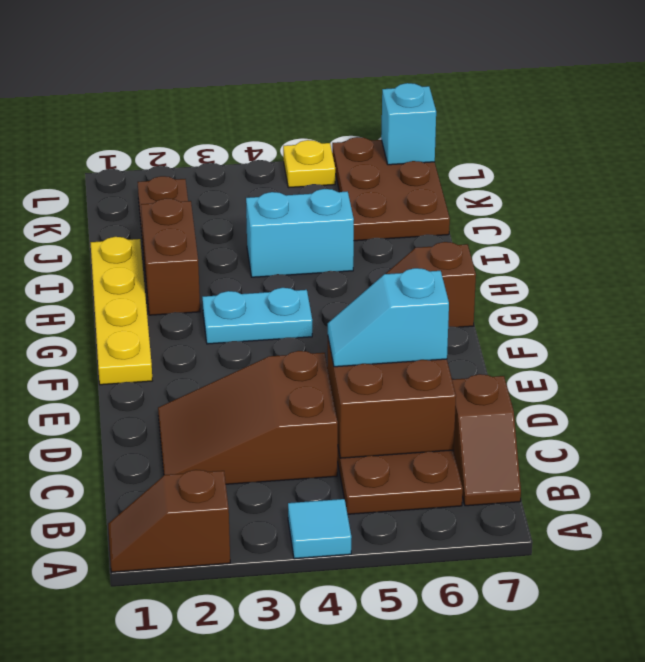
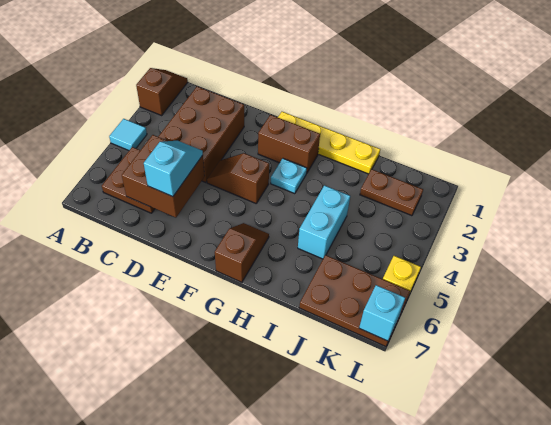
brown 1x2 slope [452,374,521,506] -> brown 1x2 slope moved to [207,153,269,203]
brown 2x3 slope [158,351,338,484] -> brown 2x3 brick [158,87,244,182]
cyan 1x2 plate [202,288,312,344] -> cyan 1x1 plate [271,159,307,194]
brown 1x2 brick [141,198,200,315] -> brown 1x2 brick moved to [258,115,320,174]

